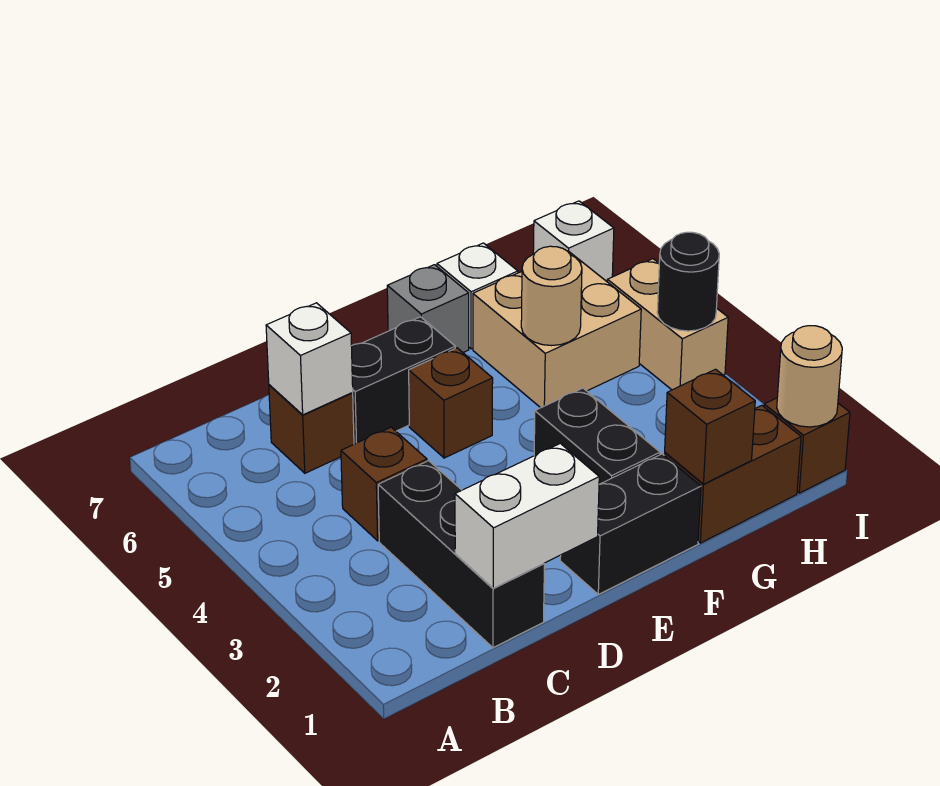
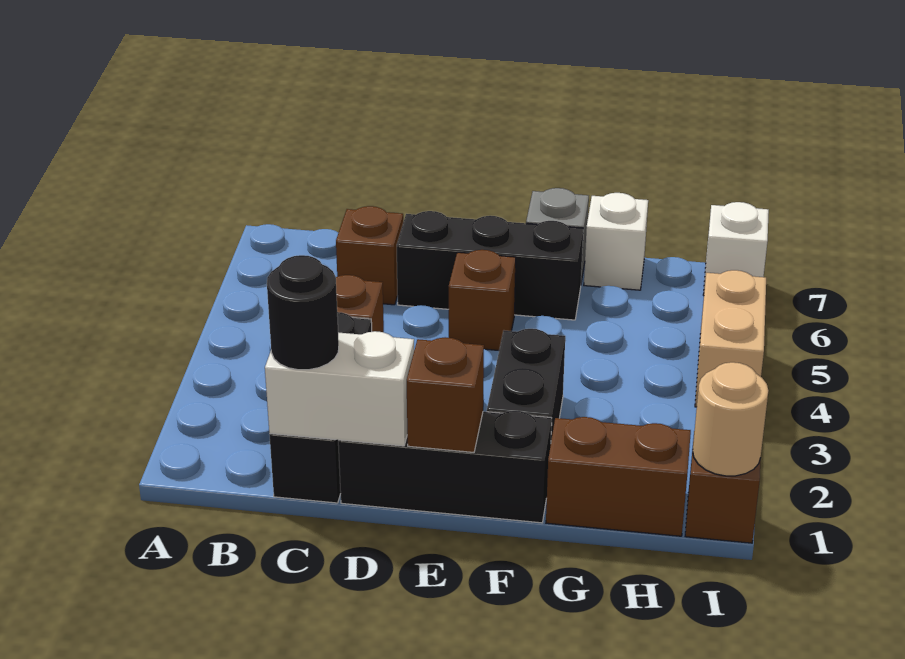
white 1x1 brick [266,303,353,415] -> none
black 1x2 brick [352,317,455,444] -> black 1x3 brick [397,211,583,320]
black 1x2 brick [560,454,701,594] -> black 1x3 brick [338,411,552,523]
brown 1x1 brick [665,369,755,484] -> brown 1x1 brick moved to [407,337,484,452]
tan 2x2 brick [473,251,641,408] -> none
tan 1x1 round brick [521,246,582,346] -> none
black 1x1 round brick [657,232,719,331] -> black 1x1 round brick moved to [267,255,339,370]

